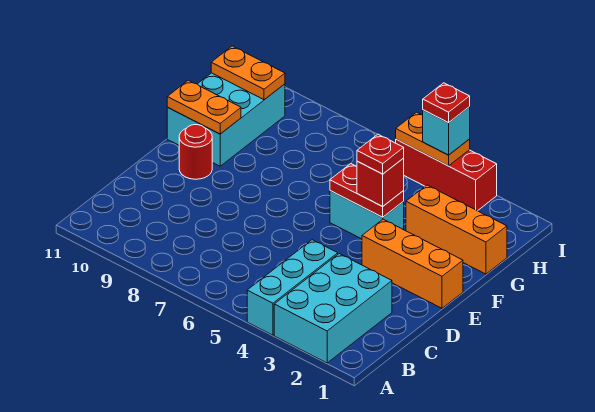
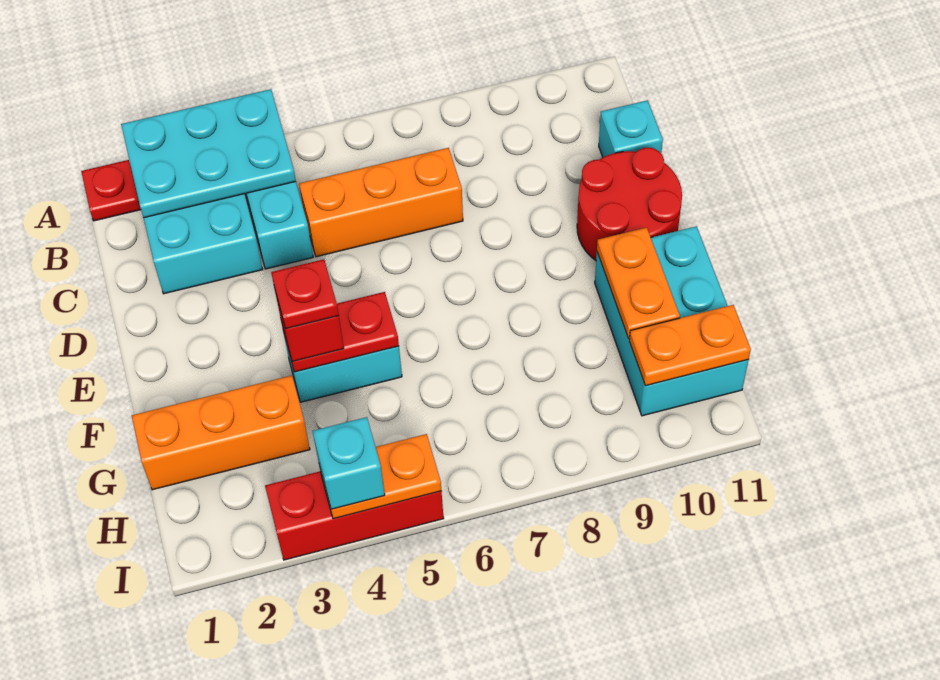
none -> cyan 2x3 plate [121,89,296,218]
none -> cyan 1x1 brick [599,100,663,157]
orange 1x3 brick [362,219,463,308] -> orange 1x3 brick moved to [299,148,463,257]
red 1x1 round brick [179,125,212,179] -> red 2x2 round brick [577,148,682,260]
orange 1x2 plate [167,80,241,134] -> orange 1x2 plate turned to [597,228,680,339]
red 1x1 plate [423,83,470,123] -> red 1x1 plate moved to [81,160,141,221]

